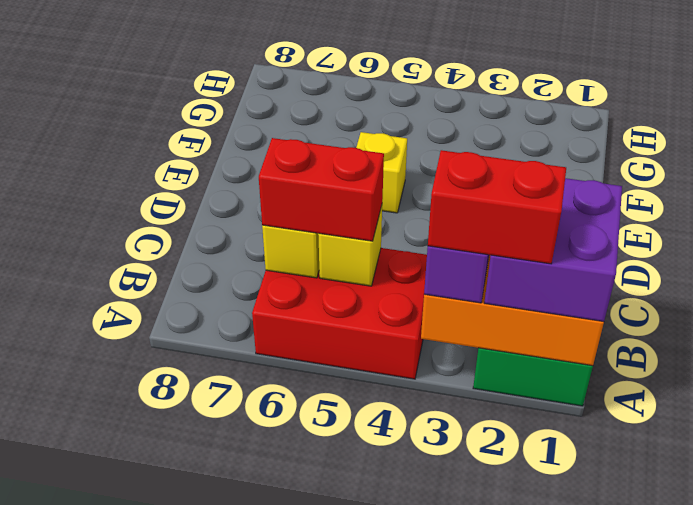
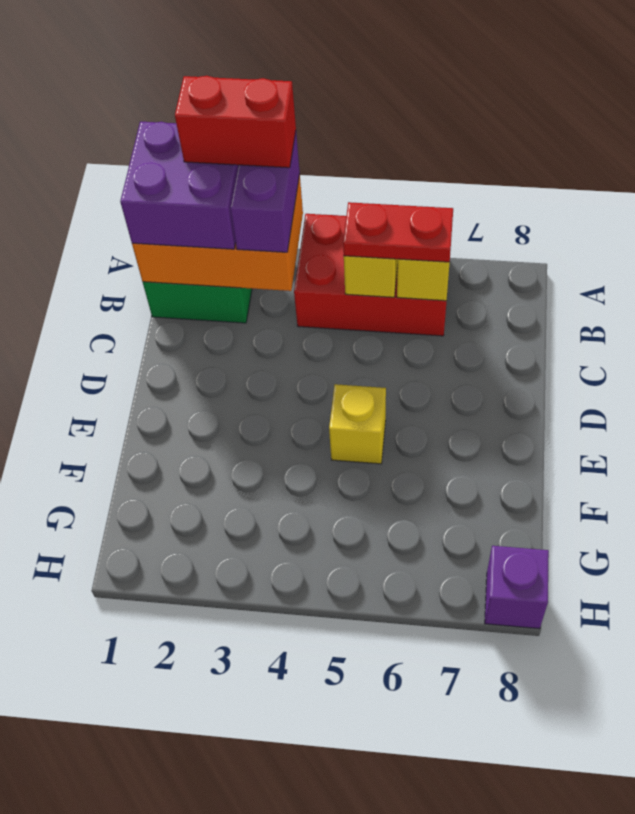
red 1x2 brick [259,138,384,241] -> red 1x2 plate [343,202,453,262]
none -> purple 1x1 brick [485,546,549,629]

